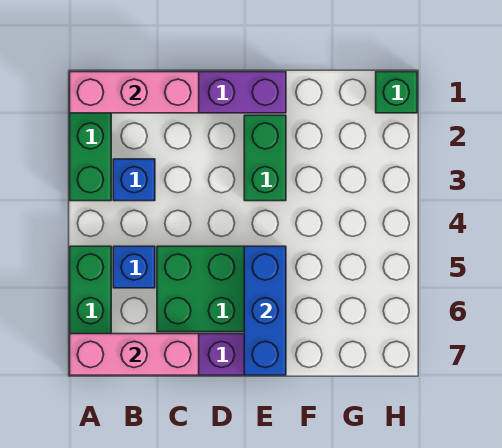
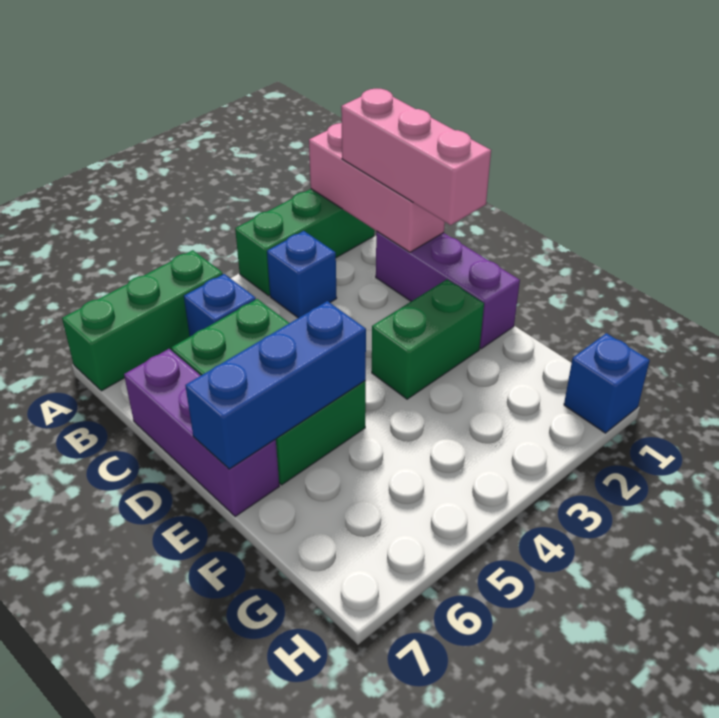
pink 1x3 brick [70,334,199,375] -> pink 1x3 brick moved to [341,89,491,225]
green 1x1 brick [376,72,417,113] -> blue 1x1 brick [564,333,650,433]

